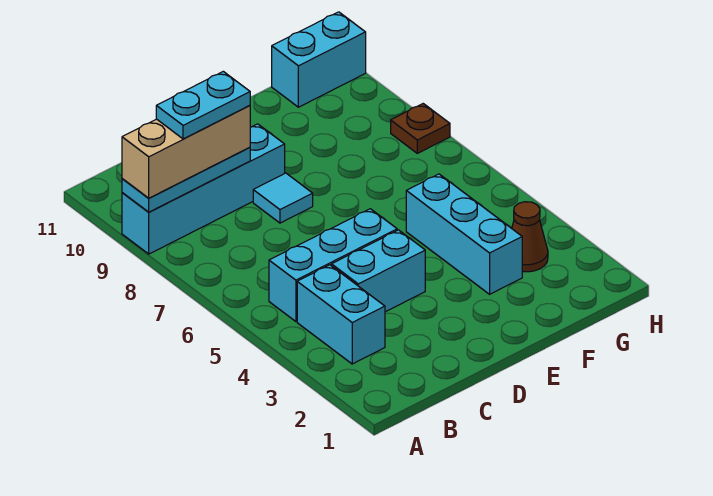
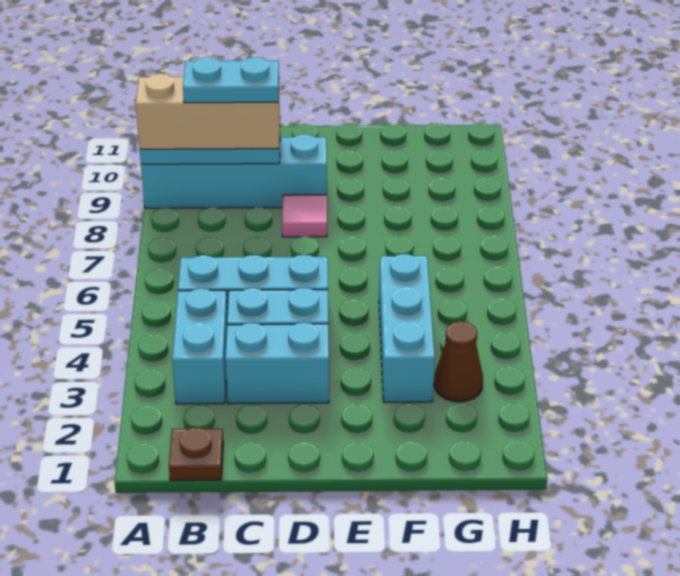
cyan 1x1 tile [253,173,313,223] -> pink 1x1 tile [282,195,327,237]
cyan 1x2 brick [272,12,366,107] -> cyan 1x2 brick moved to [225,322,329,404]
brown 1x1 plate [391,104,450,153] -> brown 1x1 plate moved to [169,428,223,481]

